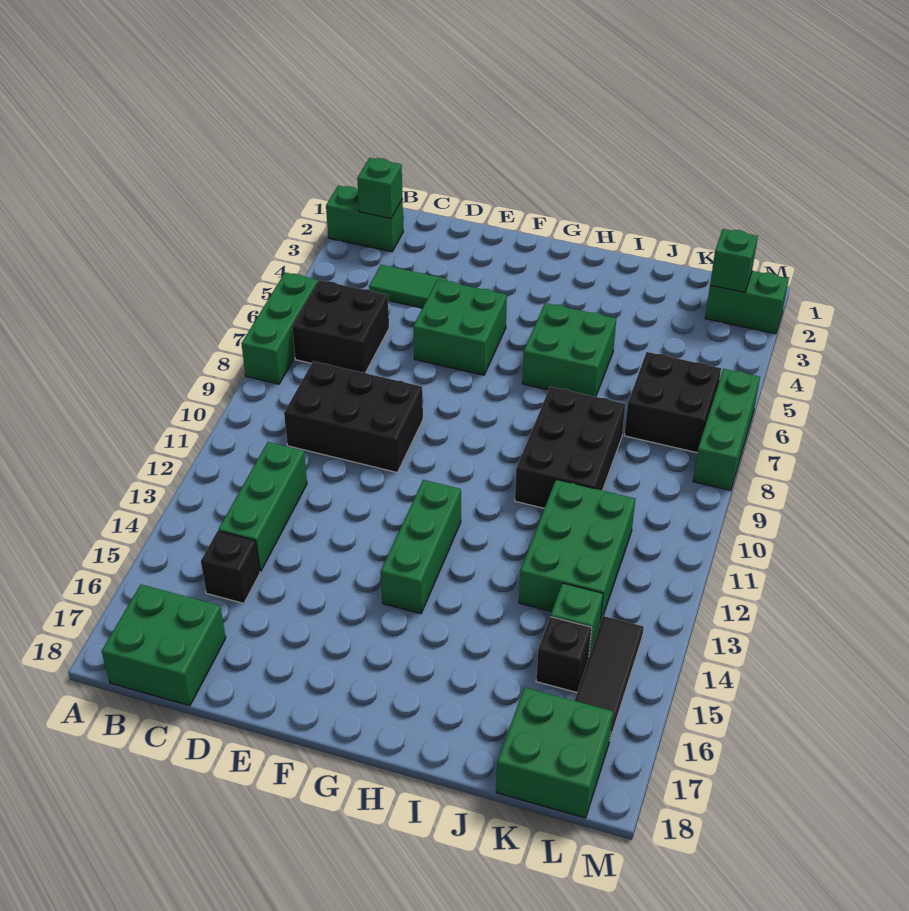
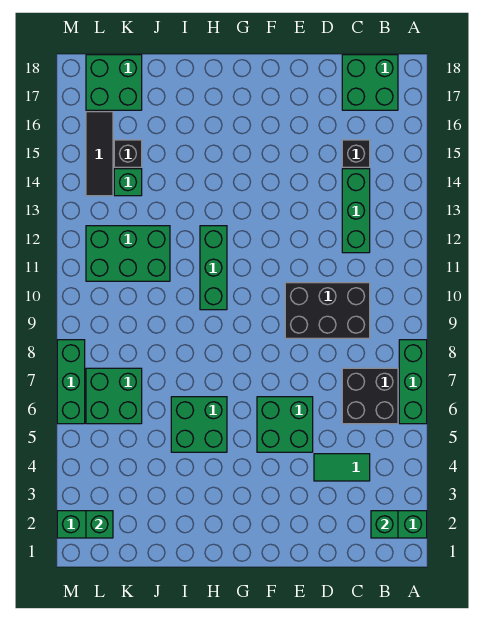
green 1x3 brick [381,480,461,614] -> green 1x3 brick moved to [200,226,227,310]
black 2x3 brick [515,387,625,508] -> none
green 2x3 brick [519,479,635,623] -> green 2x3 brick turned to [86,226,170,281]
black 2x2 brick [624,352,721,453] -> green 2x2 brick [86,368,142,424]

